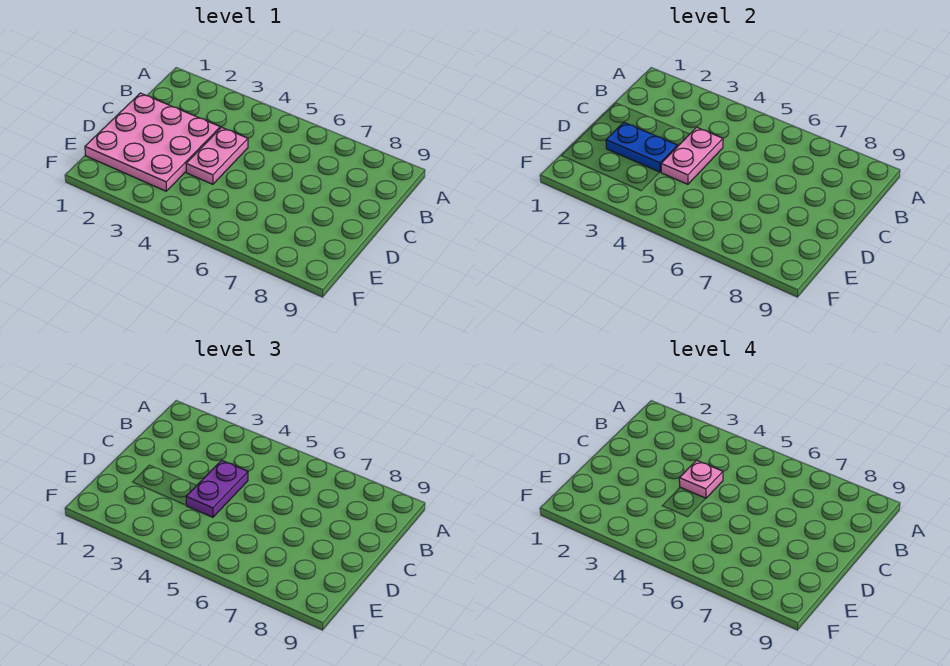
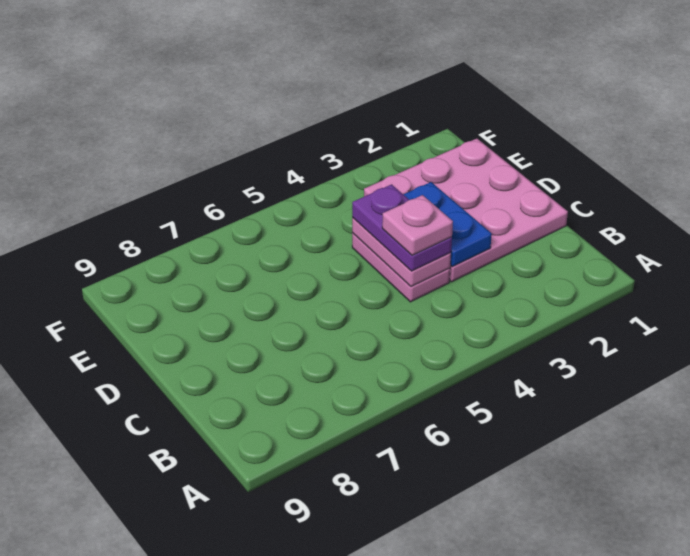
blue 1x2 plate [606,123,677,172] -> blue 1x2 plate turned to [403,182,492,267]

